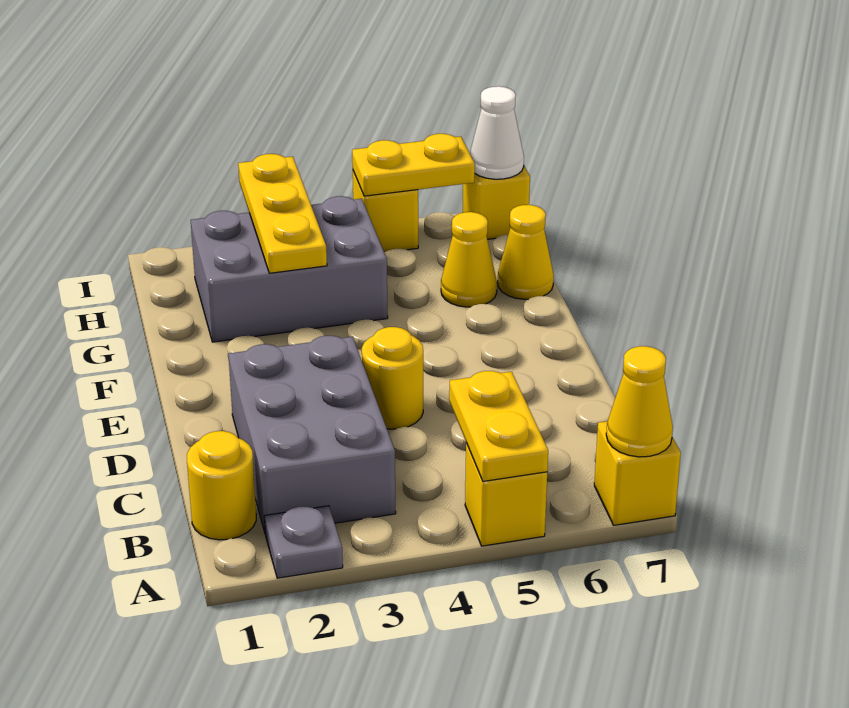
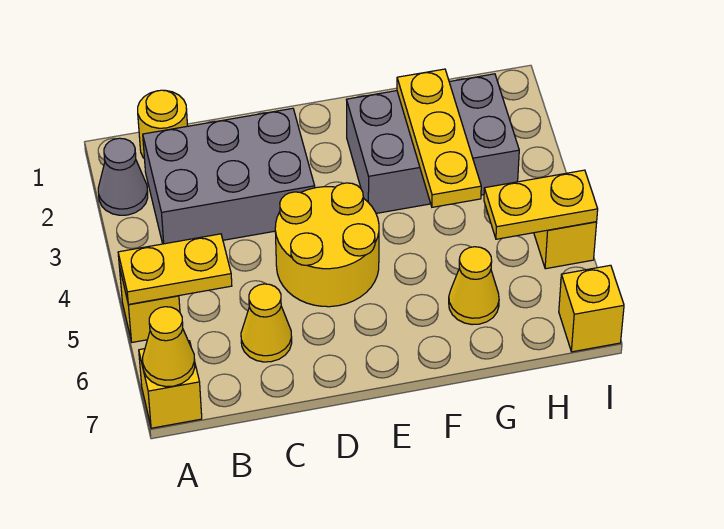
grey 1x1 plate [264,506,343,578] -> grey 1x1 cone [98,138,148,215]
yellow 1x1 round brick [362,327,423,429] -> yellow 2x2 round brick [275,183,379,307]
grey 2x3 brick [191,196,388,342] -> grey 2x3 brick turned to [347,74,519,213]
yellow 1x3 plate [238,154,327,273] -> yellow 1x3 plate turned to [397,69,481,207]
yellow 1x1 cone [498,205,554,299] -> yellow 1x1 cone moved to [241,284,292,362]
yellow 1x2 plate [352,134,475,196] -> yellow 1x2 plate turned to [484,170,598,239]
white 1x1 cone [470,86,524,179] -> none

